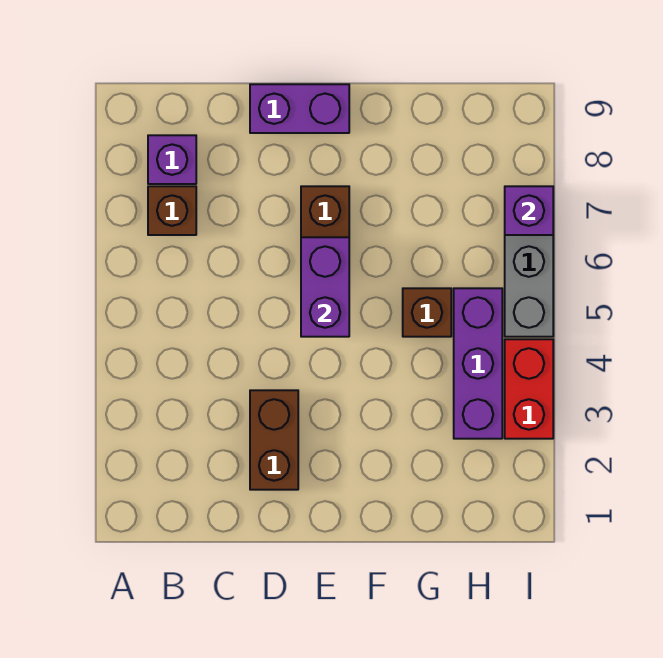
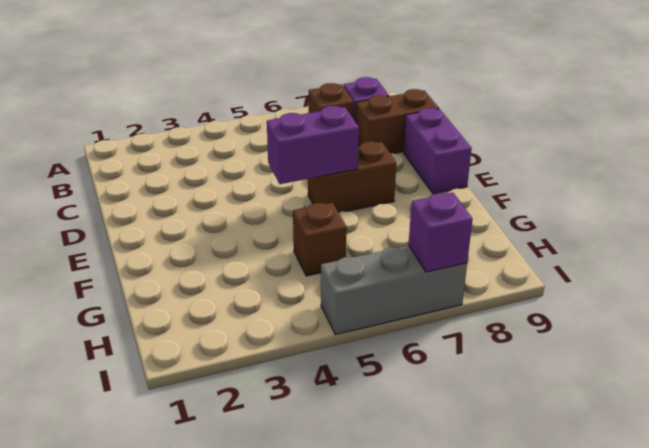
brown 1x2 brick [250,390,298,490] -> brown 1x2 brick moved to [356,89,439,154]
purple 1x3 brick [454,288,502,439] -> none
red 1x2 brick [505,339,553,439] -> none

